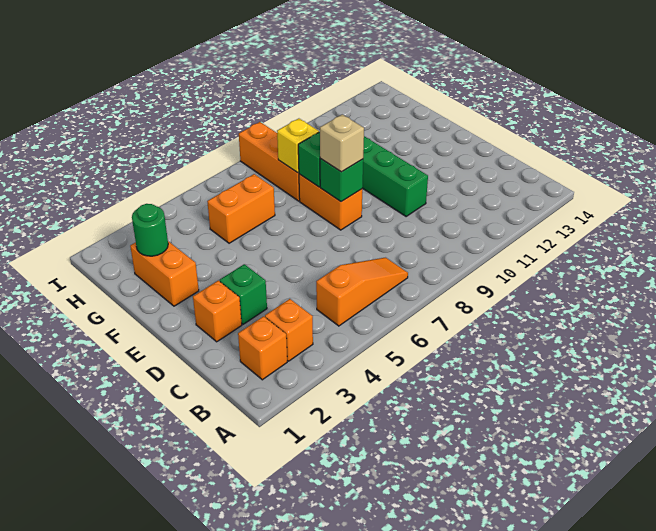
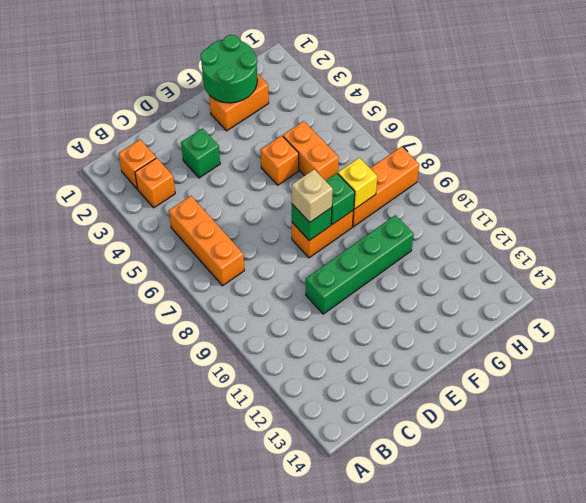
orange 1x3 slope [316,258,408,326] -> orange 1x3 brick [169,196,244,286]
orange 1x1 brick [193,281,242,342] -> orange 1x1 brick moved to [261,136,299,185]
green 1x1 round brick [132,204,168,256] -> green 2x2 round brick [201,35,257,103]

